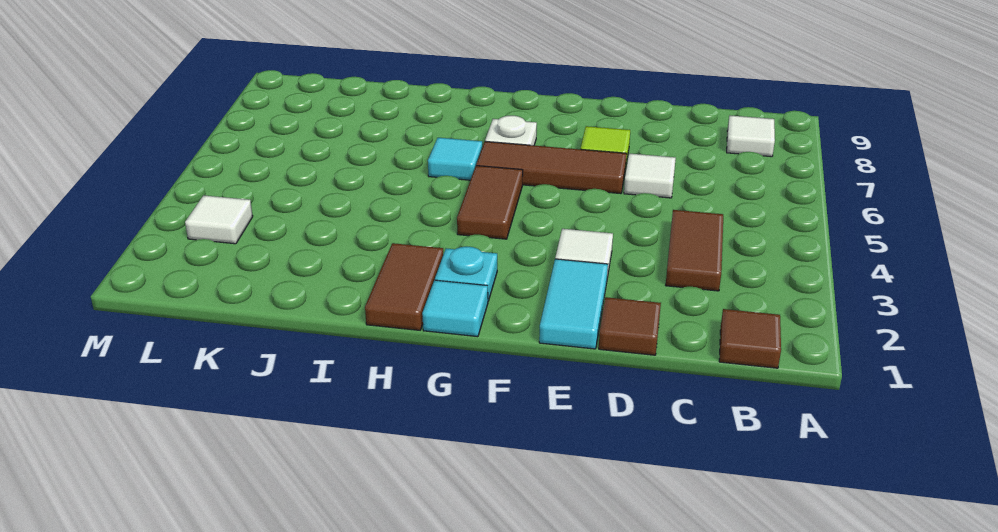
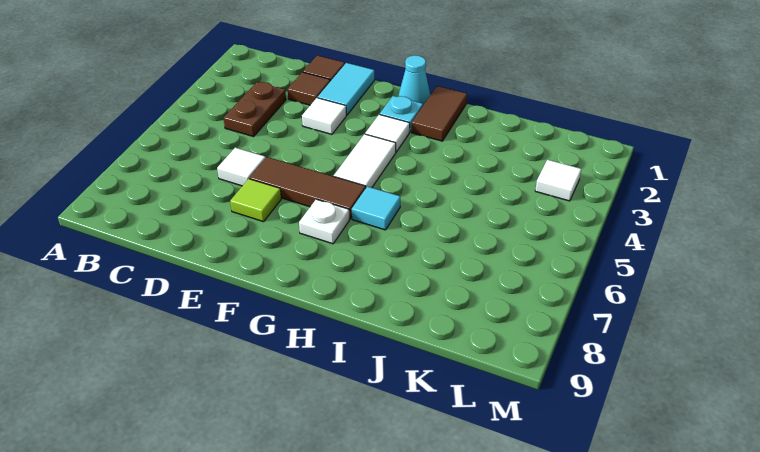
brown 1x1 tile [719,309,781,368] -> brown 1x1 tile moved to [288,72,330,105]
white 1x1 tile [727,116,775,157] -> white 1x1 tile moved to [365,114,410,152]
brown 1x2 tile [666,210,723,291] -> brown 1x2 plate [224,82,286,137]
cyan 1x1 tile [422,280,488,337] -> cyan 1x1 cone [399,55,430,105]
brown 1x2 tile [457,166,523,239] -> white 1x2 tile [334,134,396,188]

